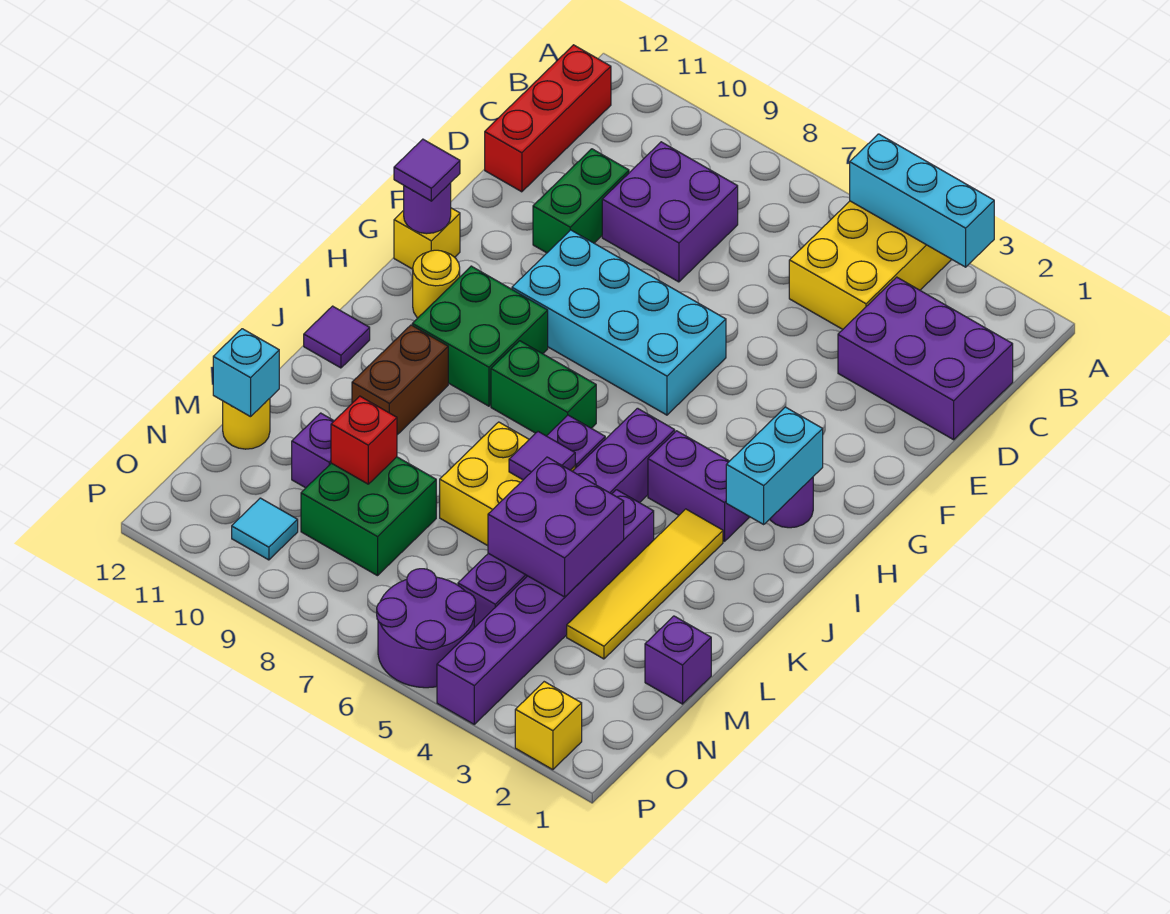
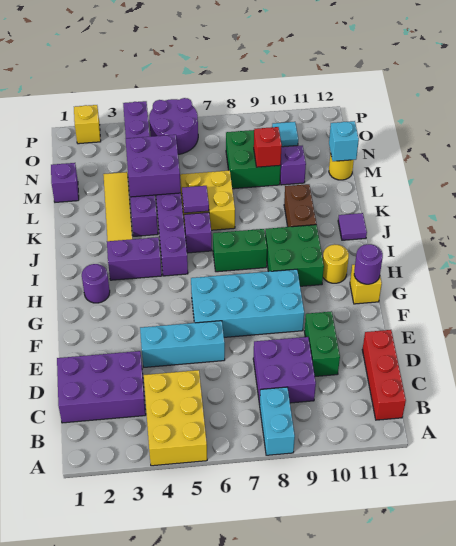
cyan 1x3 brick [850,134,994,267] -> cyan 1x3 brick moved to [140,321,225,367]
purple 1x1 tile [394,139,460,201] -> none
cyan 1x2 brick [726,407,823,524] -> cyan 1x2 brick moved to [260,387,295,455]

